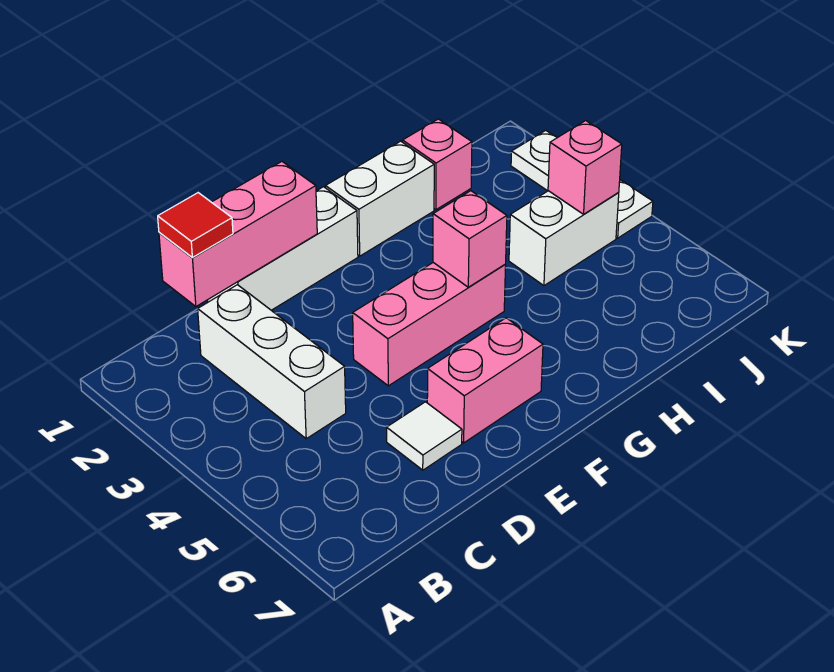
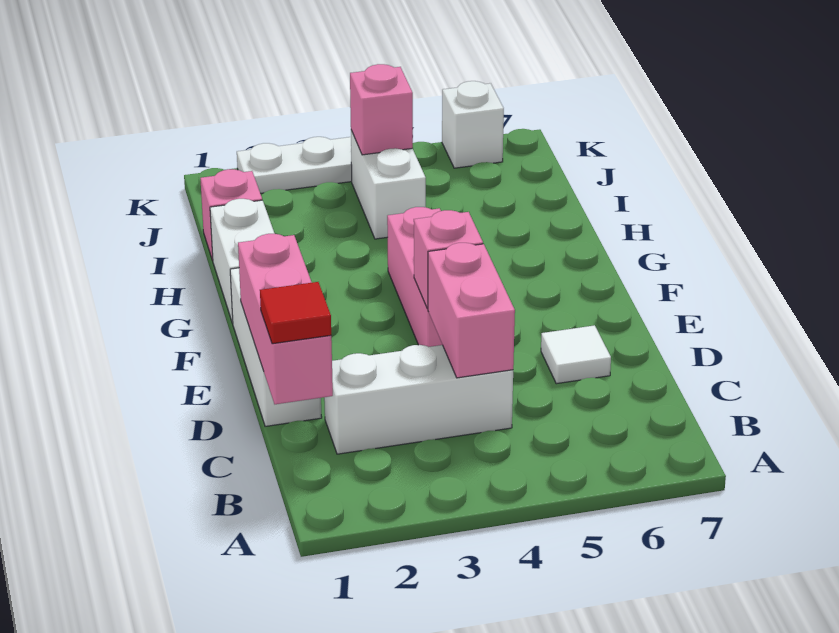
pink 1x2 brick [427,318,543,443] -> pink 1x2 brick moved to [428,243,515,378]
pink 1x1 brick [433,191,507,287] -> pink 1x1 brick moved to [414,210,483,308]
none -> white 1x1 brick [442,81,504,168]

